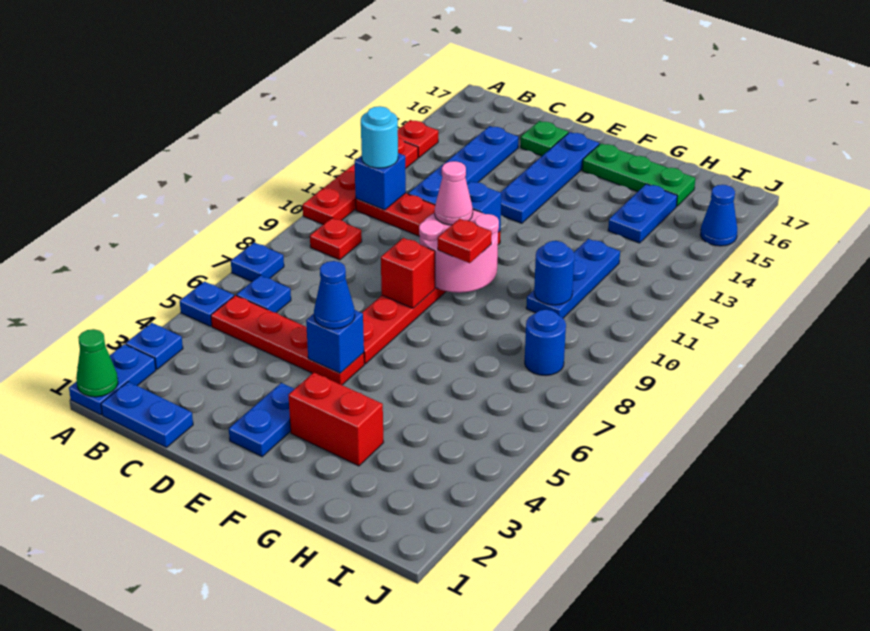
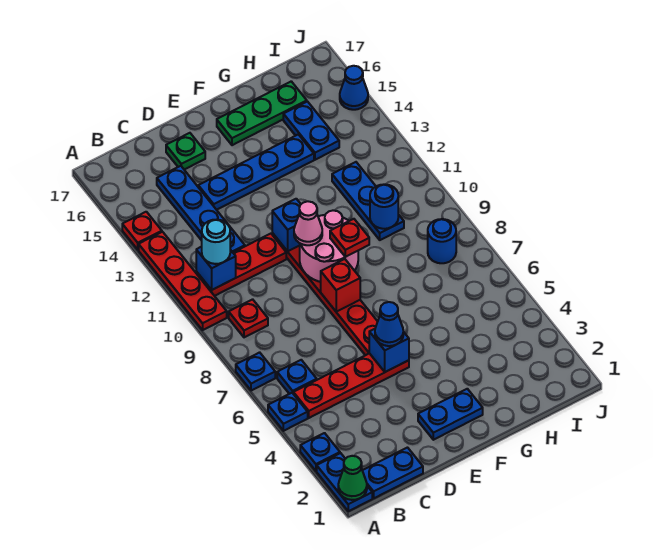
blue 1x2 plate [229,383,294,457] -> blue 1x2 plate turned to [418,389,483,440]
blue 1x4 plate [501,132,599,223] -> blue 1x4 plate turned to [198,135,314,210]
red 1x2 brick [288,373,384,466] -> none

